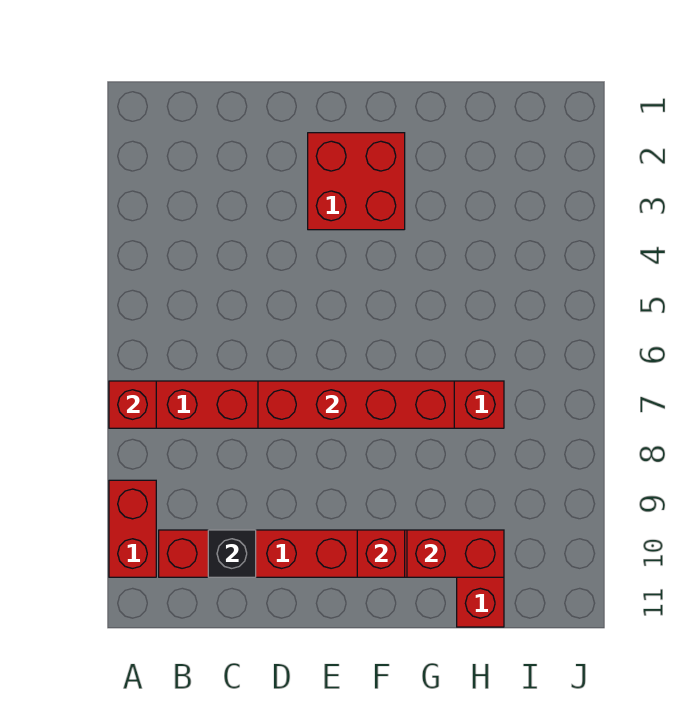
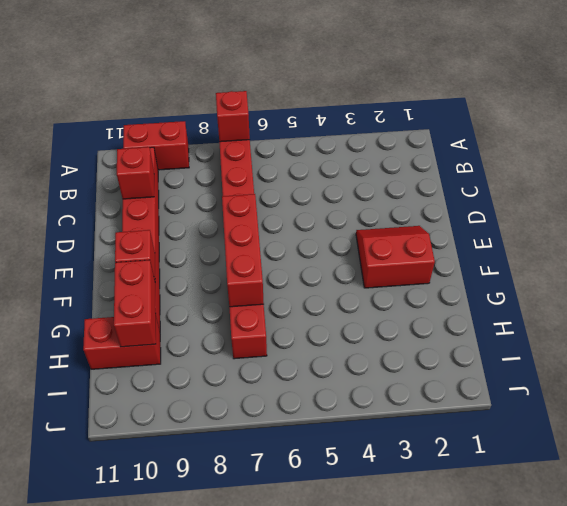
black 1x1 brick [208,530,256,577] -> red 1x1 brick [117,147,154,199]
red 1x4 brick [258,381,454,428] -> red 1x3 brick [222,194,264,307]
red 2x2 brick [308,133,405,230] -> red 2x2 slope [356,226,435,288]

